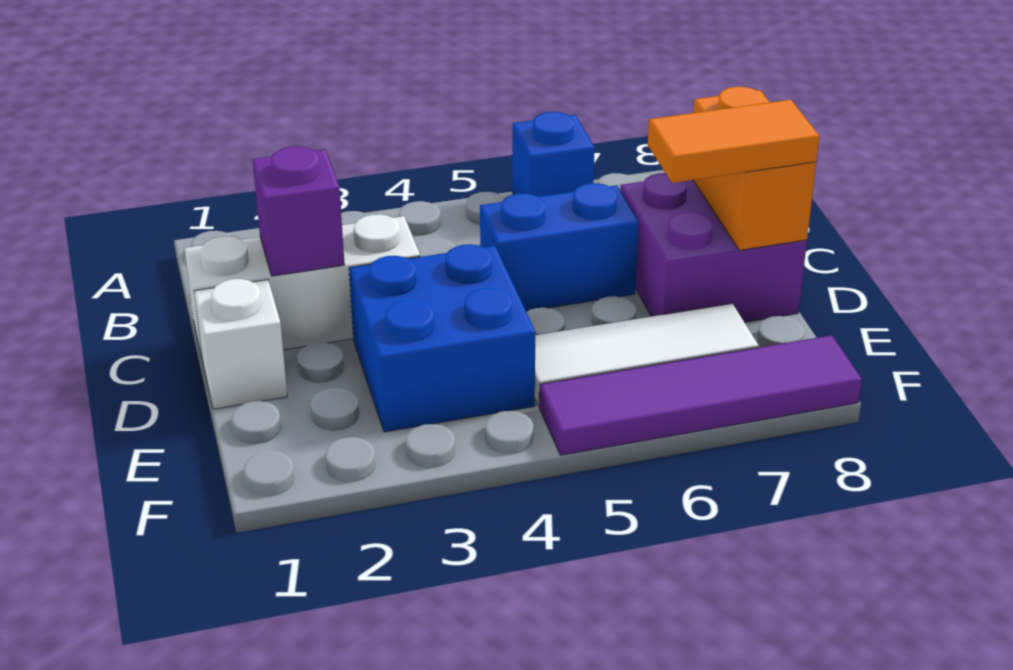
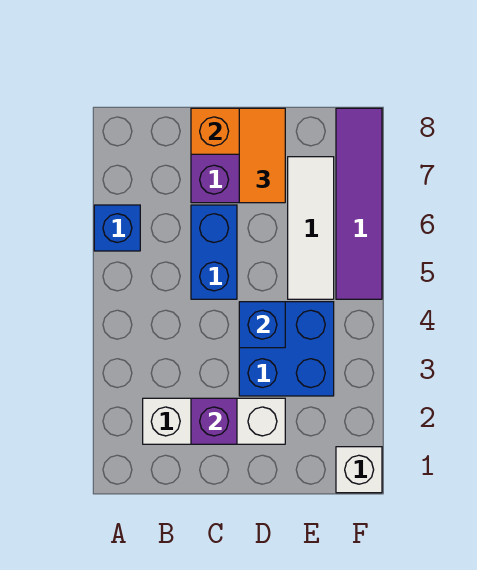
white 1x3 brick [184,214,420,361] -> white 1x3 brick turned to [143,398,285,444]
white 1x1 brick [194,279,287,409] -> white 1x1 brick moved to [336,447,382,493]
none -> blue 1x1 brick [239,302,285,348]

